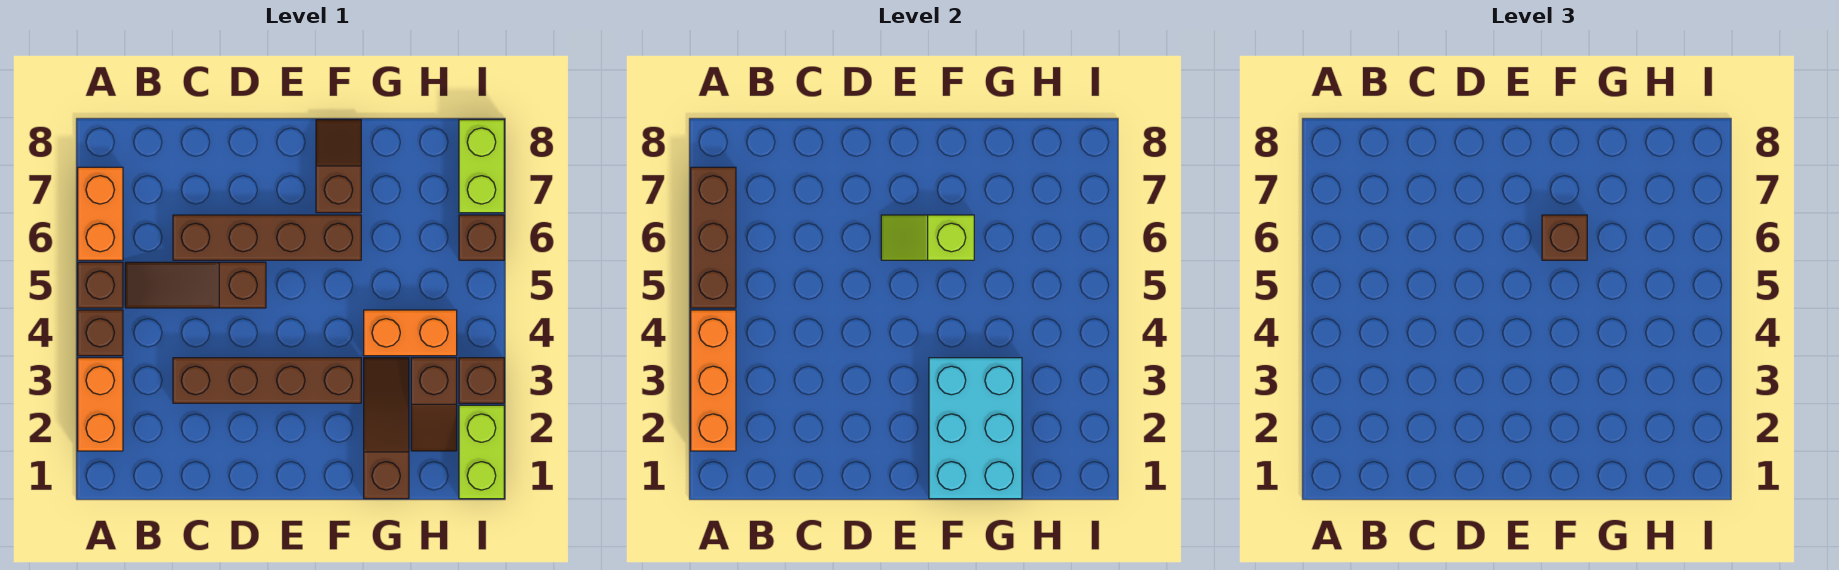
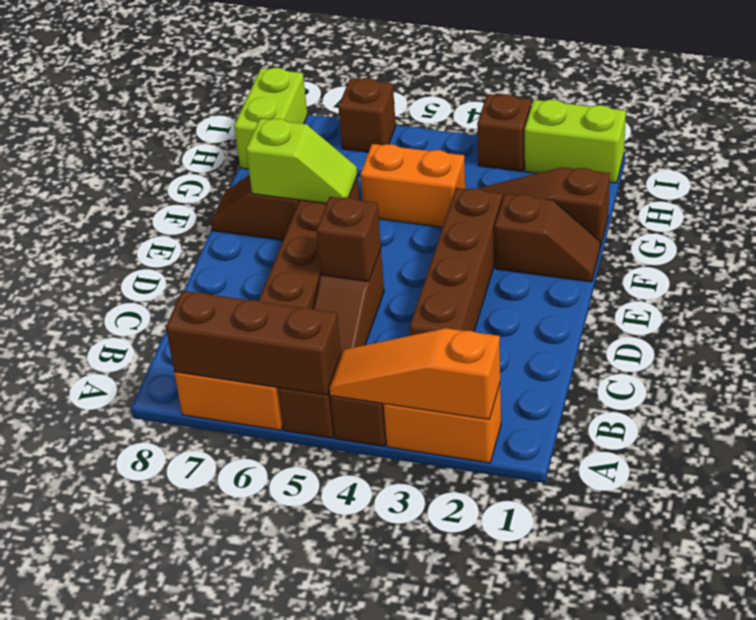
orange 1x3 brick [691,310,736,451] -> orange 1x3 slope [329,328,500,419]
lime 1x2 slope [881,215,974,260] -> lime 1x2 slope turned to [246,119,357,203]
cyan 2x3 brick [929,358,1022,499] -> none
brown 1x1 brick [1542,215,1587,260] -> brown 1x1 brick moved to [316,197,381,281]
orange 1x2 brick [364,310,457,356] -> orange 1x2 brick turned to [360,144,465,227]
brown 1x2 slope [411,358,457,451] -> brown 1x2 slope moved to [495,194,600,282]
lime 1x2 brick [459,120,504,213] -> lime 1x2 brick turned to [234,68,307,169]

